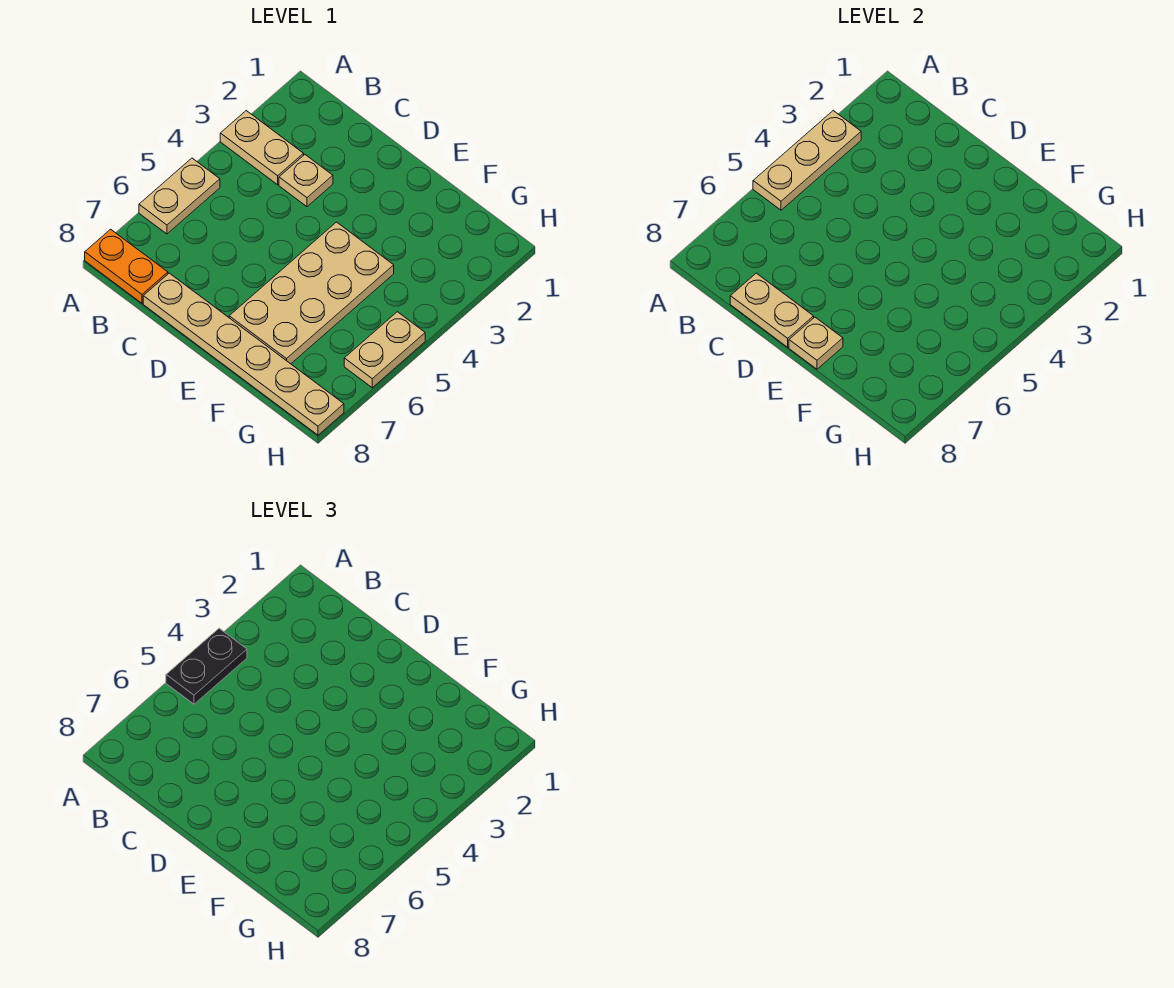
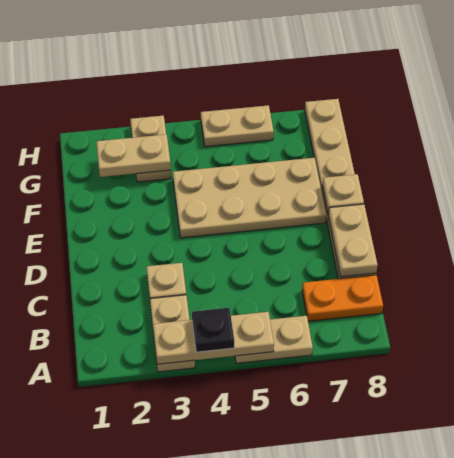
black 1x2 plate [166,628,247,704] -> black 1x1 plate [192,308,234,352]
orange 1x2 plate [85,229,168,303] -> orange 1x2 plate turned to [302,275,383,321]
none -> tan 1x2 plate [96,134,171,177]
none -> tan 1x2 plate [130,115,171,182]

